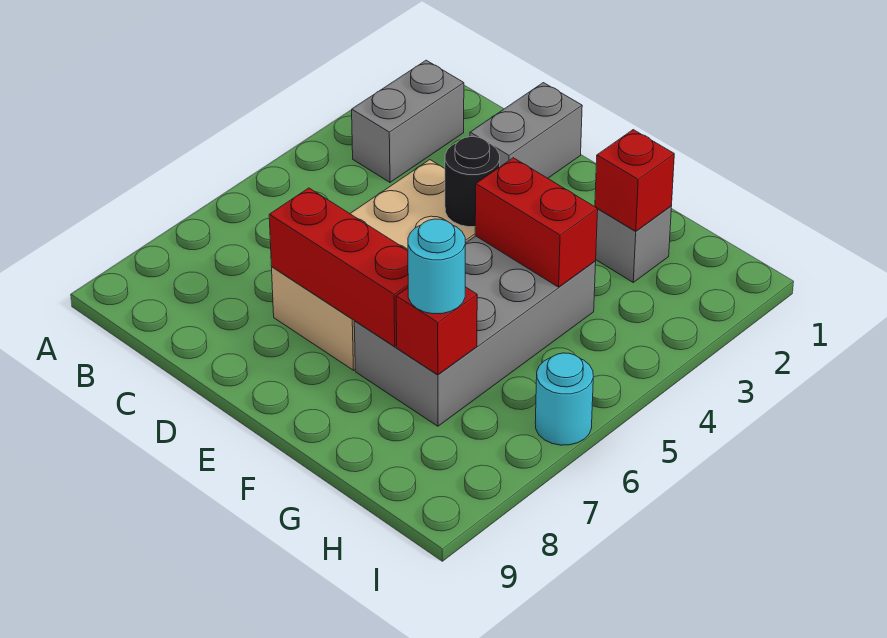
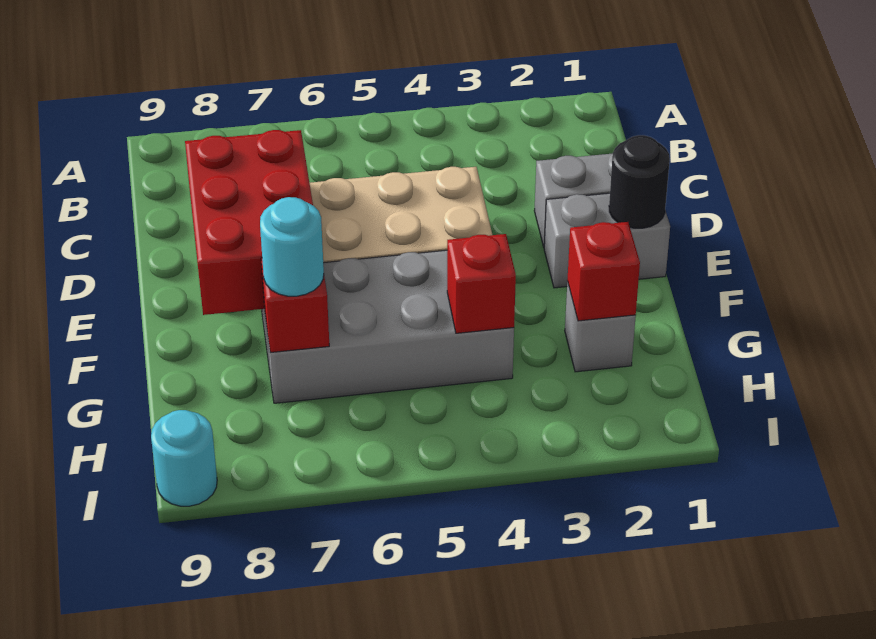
grey 1x2 brick [352,60,464,182] -> grey 1x2 brick moved to [544,193,670,288]
red 1x3 brick [269,188,408,346] -> red 2x3 brick [185,130,313,315]
black 1x1 round brick [445,137,500,227] -> black 1x1 round brick moved to [609,135,670,228]
red 1x2 brick [475,158,598,287] -> red 1x1 brick [447,234,516,333]
cyan 1x1 round brick [535,353,593,445] -> cyan 1x1 round brick moved to [151,410,217,506]

